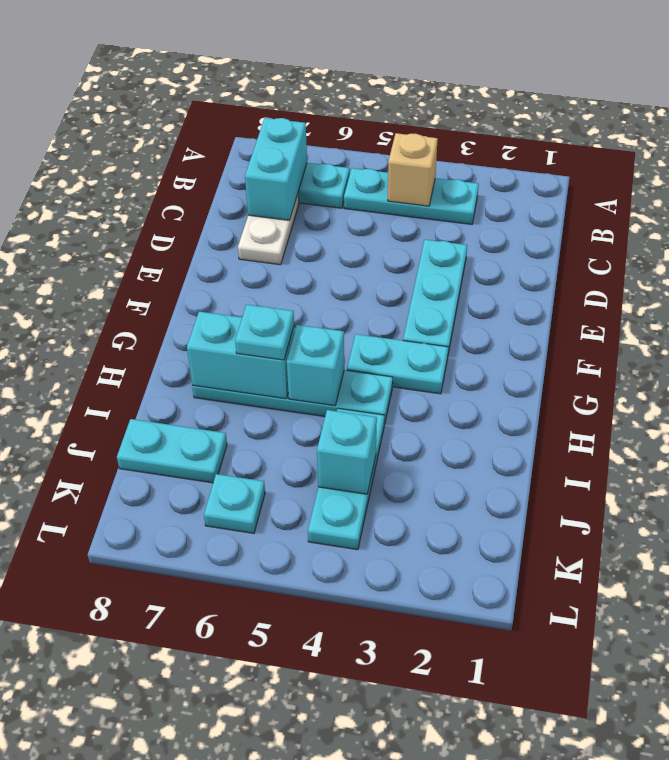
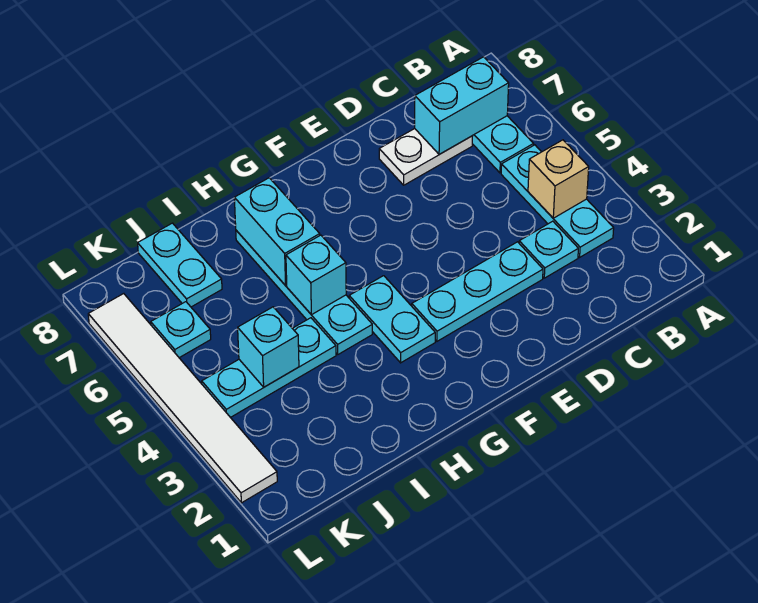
cyan 1x1 plate [235,305,294,360] -> cyan 1x1 plate moved to [519,221,578,278]
none -> white 1x6 tile [88,294,277,503]

